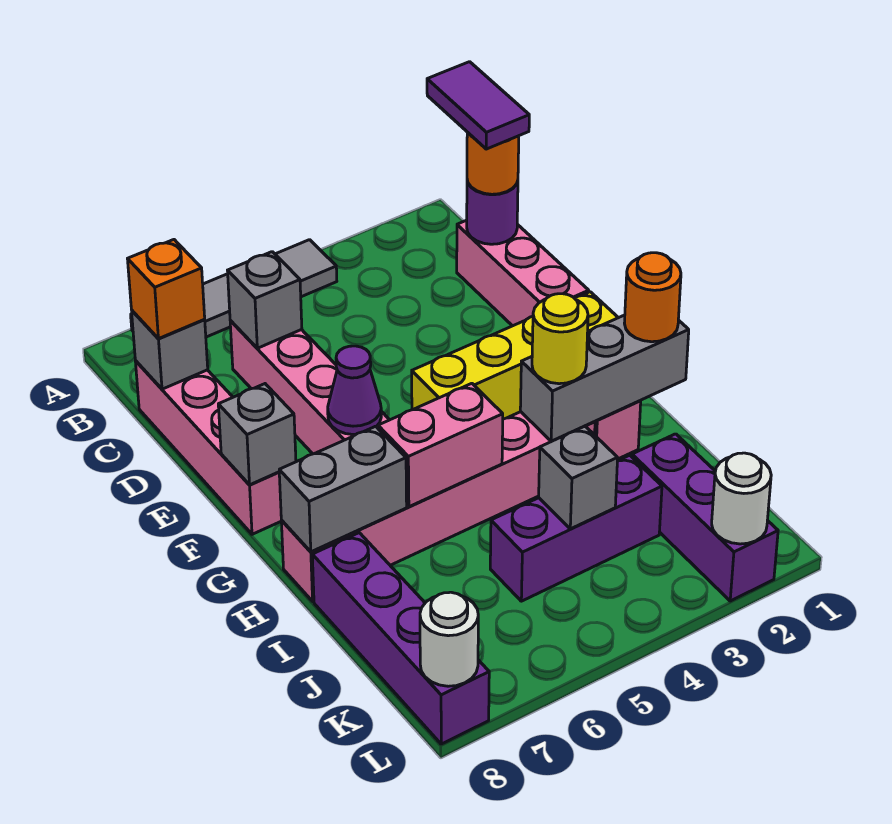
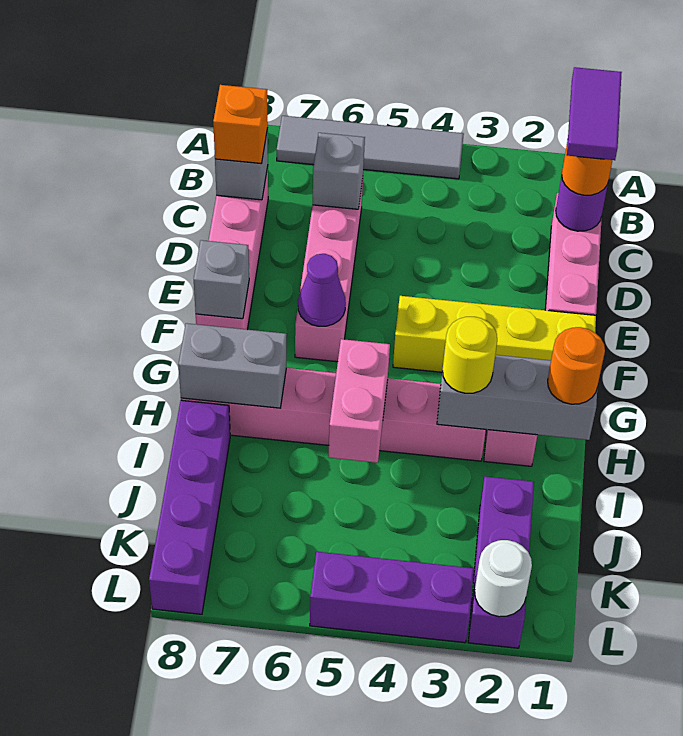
pink 1x2 brick [378,383,503,507] -> pink 1x2 brick turned to [329,339,390,463]
purple 1x3 brick [490,455,662,601] -> purple 1x3 brick moved to [310,552,474,643]
grey 1x1 brick [539,426,618,529] -> none
white 1x1 round brick [420,592,478,686] -> none

